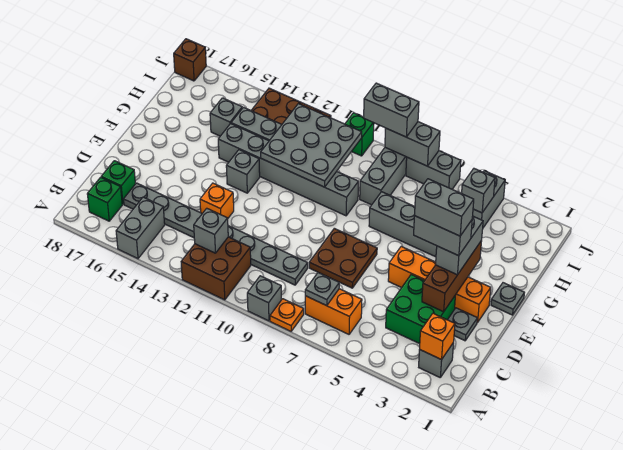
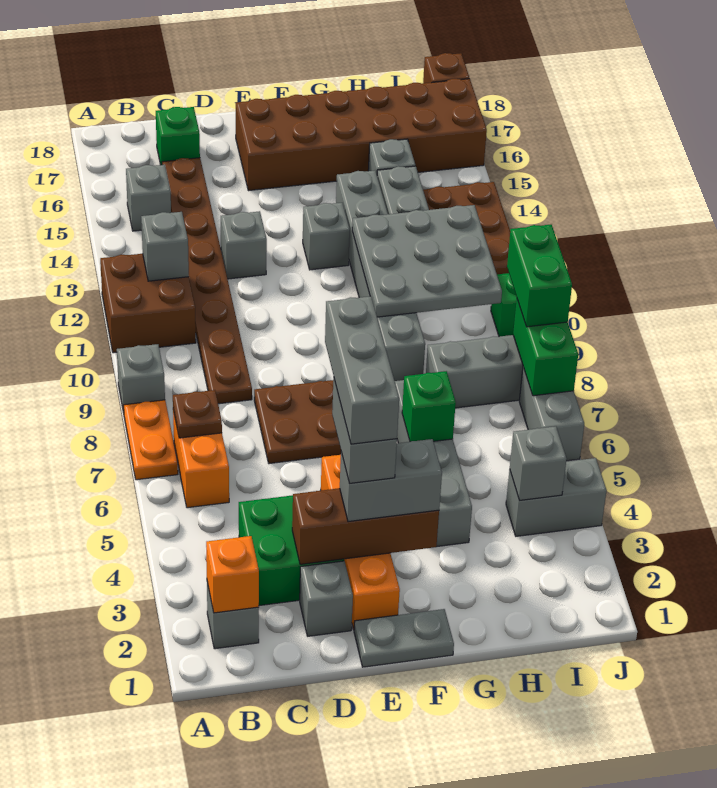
orange 1x1 plate [270,299,304,331] -> orange 1x2 plate [124,400,178,480]
grey 1x2 brick [116,197,165,259] -> grey 1x1 brick [126,165,171,231]
grey 1x1 plate [305,273,339,306] -> brown 1x1 plate [173,390,222,438]
green 1x1 brick [87,177,122,221] -> green 1x1 brick moved to [402,371,456,442]
grey 1x8 plate [124,183,308,285] -> brown 1x8 plate [162,158,252,404]
grey 1x1 plate [448,308,477,341] -> grey 1x1 brick [300,561,353,636]
orange 1x1 brick [200,183,234,218] -> grey 1x1 brick [221,211,267,279]
grey 1x2 brick [415,179,474,236] -> grey 1x3 brick [325,296,399,444]
none -> brown 2x6 brick [236,79,487,191]
grey 1x1 plate [491,283,524,315] -> grey 1x2 plate [354,609,454,667]
grey 1x2 brick [385,122,440,166] -> green 1x2 brick [513,300,578,396]
grey 1x2 brick [364,83,419,137] -> green 1x2 brick [507,225,572,327]

